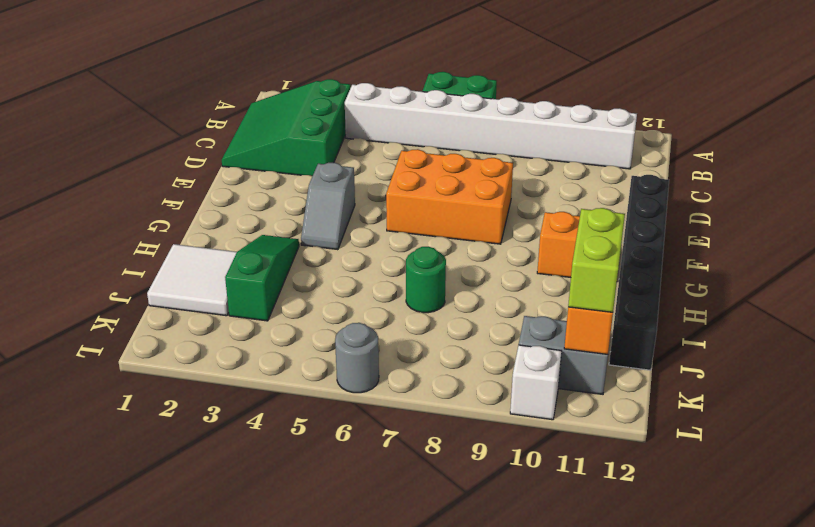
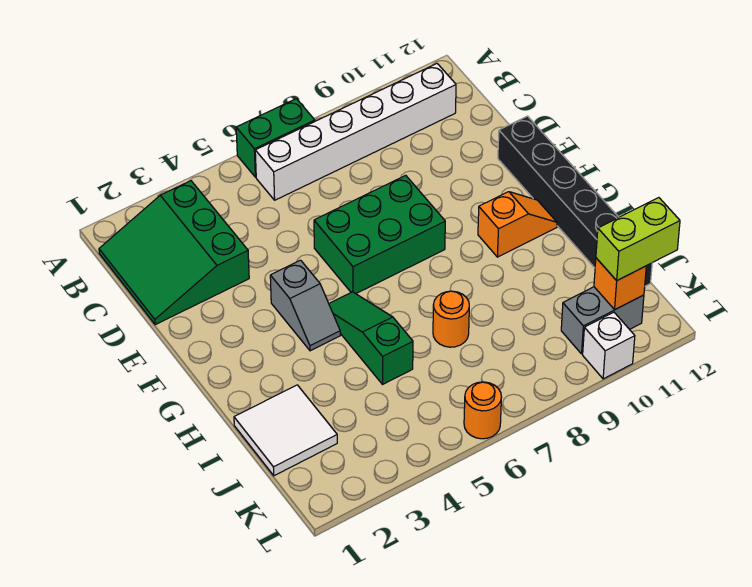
white 1x8 brick [345,83,637,169] -> white 1x6 brick [255,64,456,200]
orange 2x3 brick [386,149,513,244] -> green 2x3 brick [314,175,445,294]
green 1x3 slope [225,235,299,321] -> green 1x3 slope moved to [329,292,413,384]
green 1x1 round brick [406,247,446,313] -> orange 1x1 round brick [433,291,469,347]
lime 1x2 brick [568,208,625,312] -> lime 1x2 brick turned to [596,198,680,281]
grey 1x1 round brick [335,323,379,393] -> orange 1x1 round brick [464,382,502,439]

